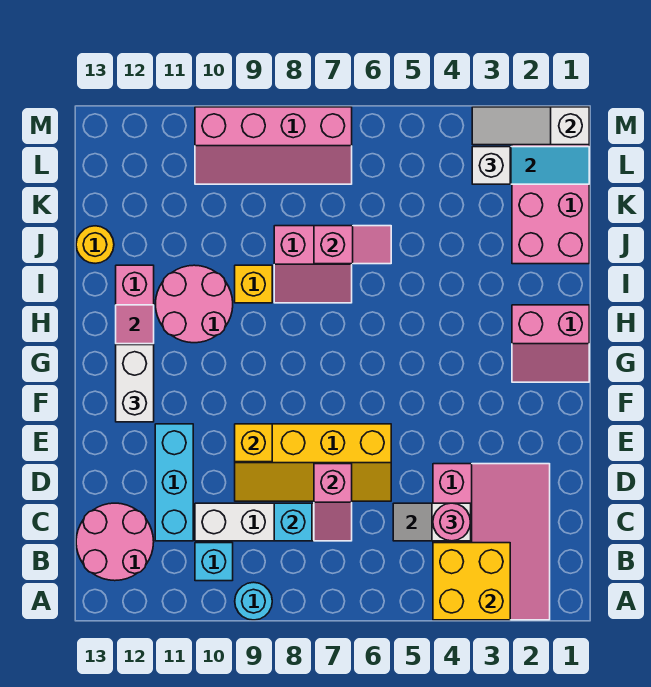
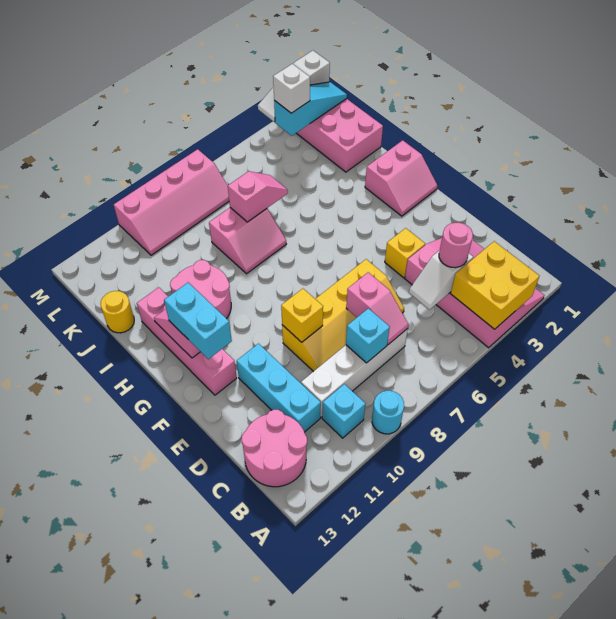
white 1x2 brick [116,345,154,422] -> cyan 1x2 brick [164,283,232,359]
yellow 1x1 brick [235,265,272,303] -> yellow 1x1 brick moved to [385,228,425,278]

